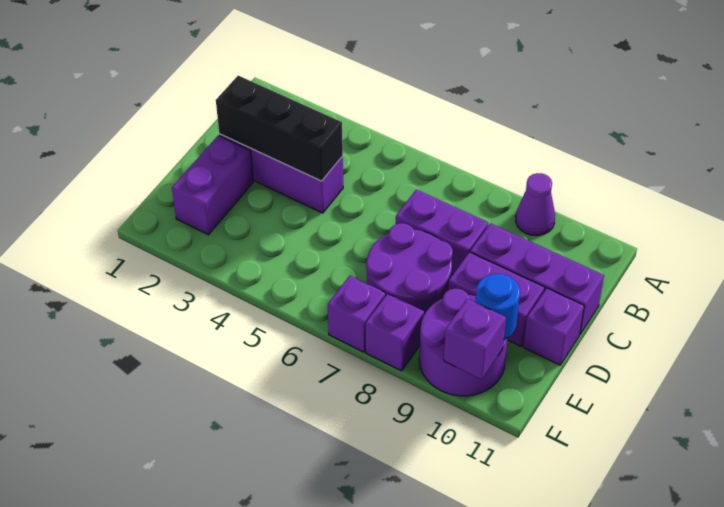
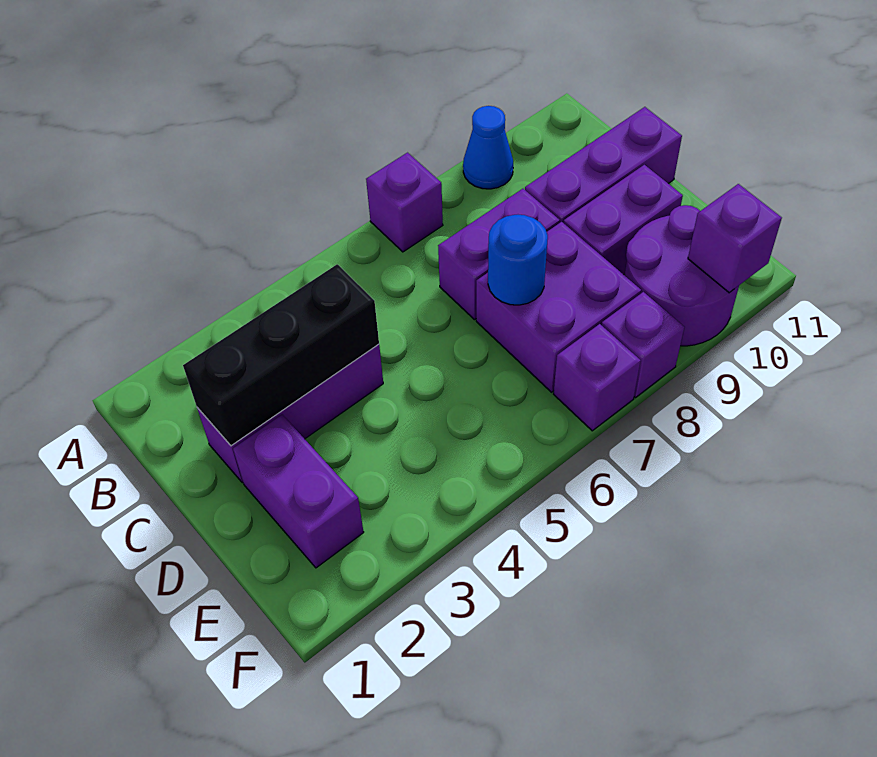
purple 1x1 cone [516,173,555,236] -> blue 1x1 cone [463,106,513,189]
purple 2x2 round brick [366,223,453,314] -> purple 2x2 brick [476,222,641,392]
purple 1x1 brick [523,288,584,365] -> purple 1x1 brick moved to [366,153,443,252]
blue 1x1 round brick [475,274,520,339] -> blue 1x1 round brick moved to [488,215,548,305]

